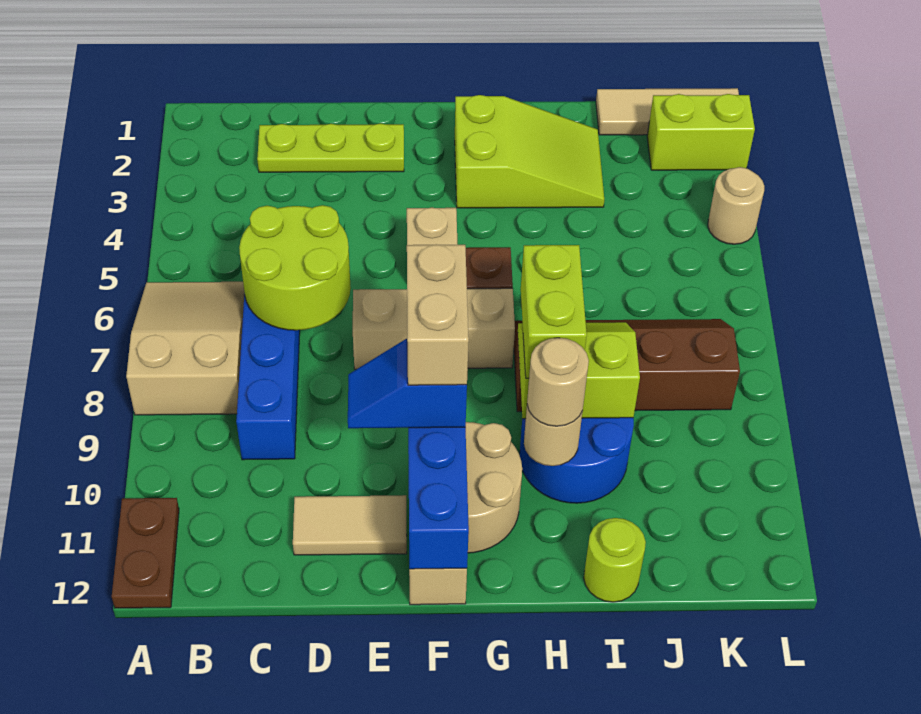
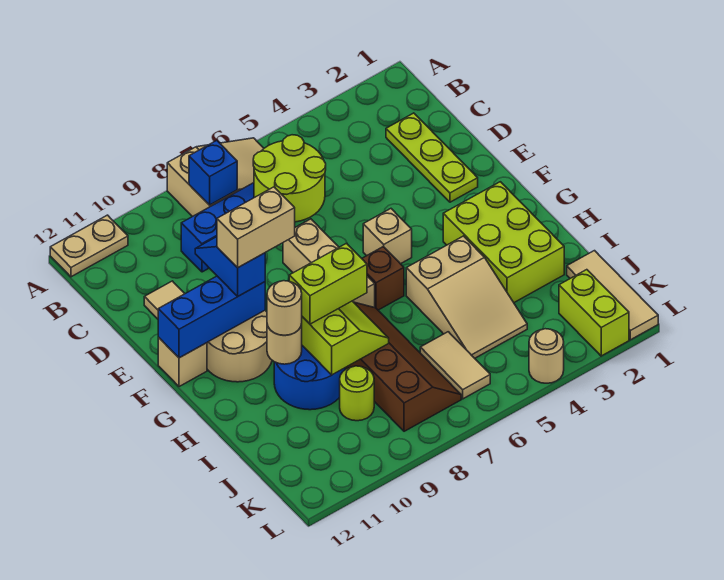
brown 1x2 plate [112,498,179,608] -> tan 1x2 plate [50,215,128,277]
none -> blue 1x1 brick [189,140,237,205]
lime 2x3 slope [455,95,604,208] -> lime 2x3 brick [443,182,564,302]
none -> tan 2x3 slope [406,236,527,358]
lime 1x1 round brick [584,518,646,602] -> lime 1x1 round brick moved to [340,366,374,421]
none -> tan 1x2 tile [420,332,490,399]

